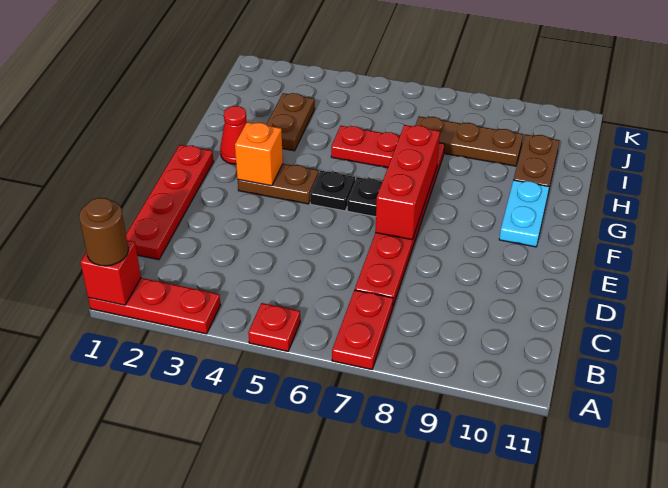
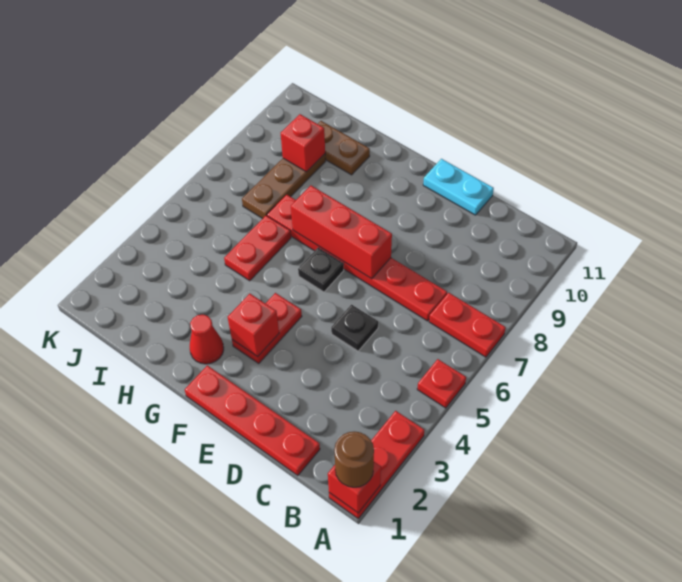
brown 1x2 plate [238,164,319,204] -> red 1x2 plate [232,293,302,363]
orange 1x1 brick [235,122,283,186] -> red 1x1 brick [228,294,279,357]
black 1x1 plate [310,171,355,211] -> black 1x1 plate moved to [331,305,378,351]
cyan 1x2 plate [499,180,549,247] -> cyan 1x2 plate moved to [423,159,494,215]
brown 1x2 plate [266,93,315,151] -> none
none -> red 1x1 brick [281,114,325,172]

